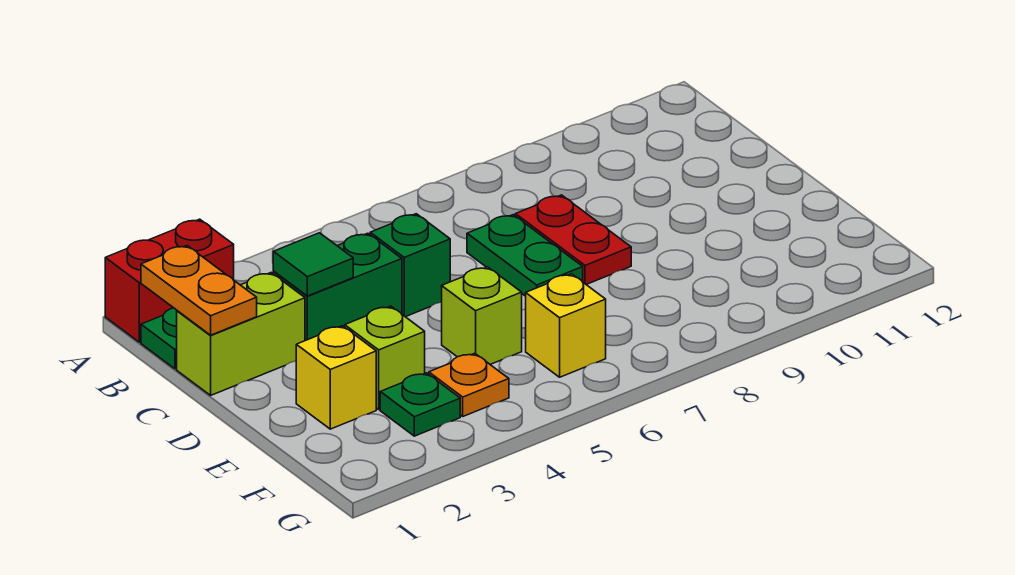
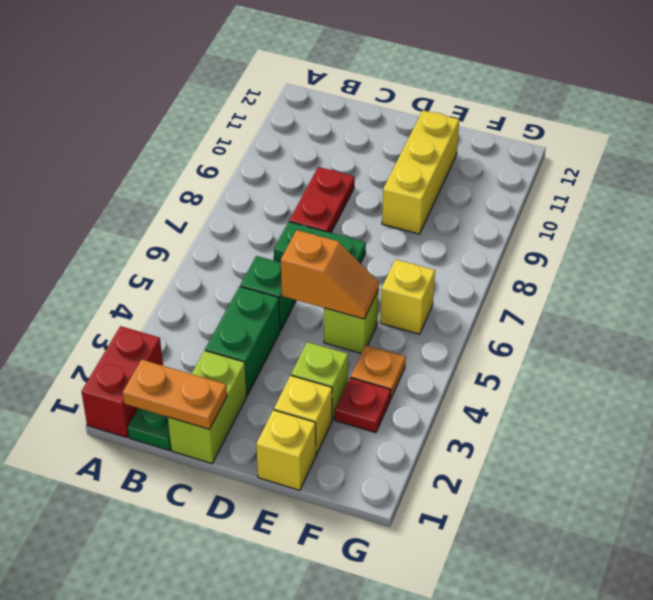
green 1x1 tile [273,233,353,296] -> none
red 1x2 plate [515,195,631,284] -> red 1x2 plate turned to [289,167,355,233]
none -> orange 1x2 slope [281,230,379,319]
none -> yellow 1x1 brick [256,410,316,490]
none -> yellow 1x3 brick [382,110,459,234]
green 1x1 plate [380,373,460,436] -> red 1x1 plate [335,378,391,433]

